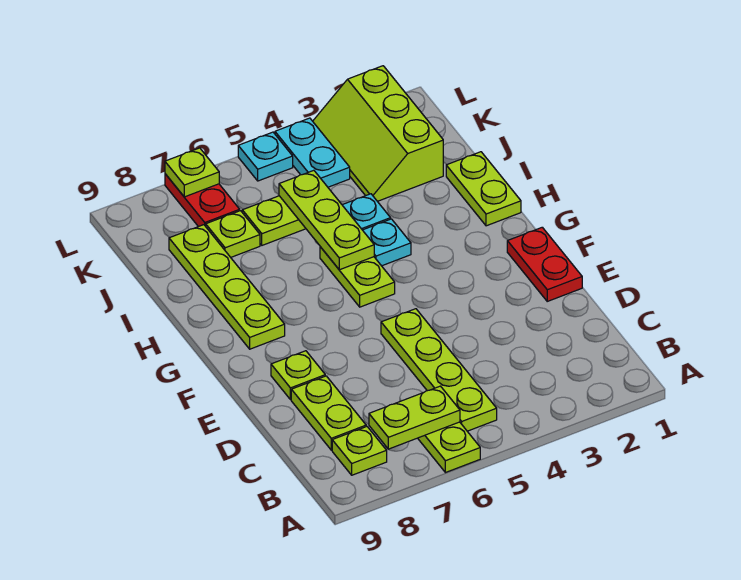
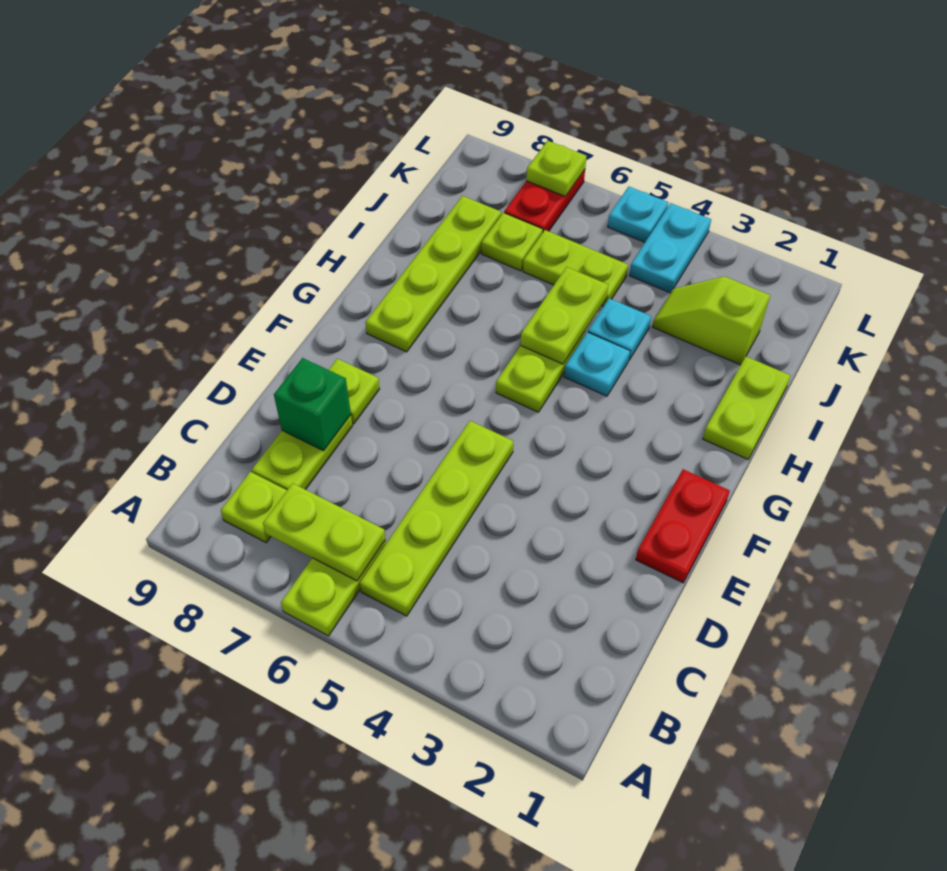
none -> green 1x1 brick [274,358,351,451]
lime 1x3 plate [279,170,374,270] -> lime 1x2 plate [520,267,608,364]
lime 2x3 slope [313,66,443,201] -> lime 1x2 slope [653,276,770,365]

